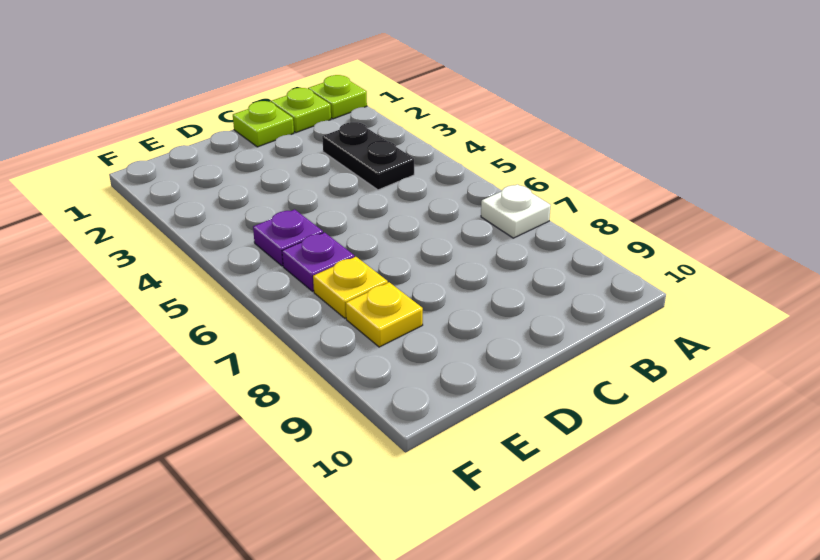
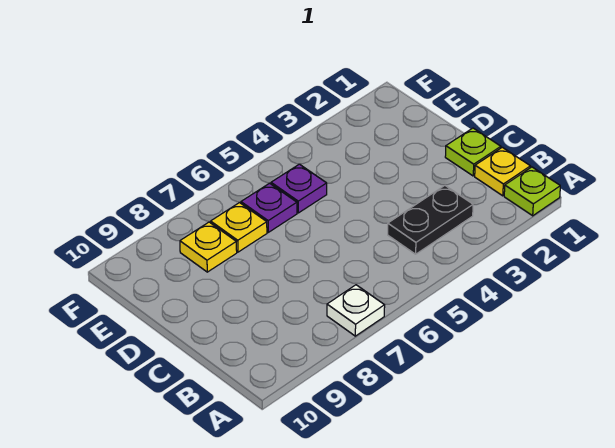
lime 1x1 plate [271,88,331,133] -> yellow 1x1 plate [475,147,530,196]

